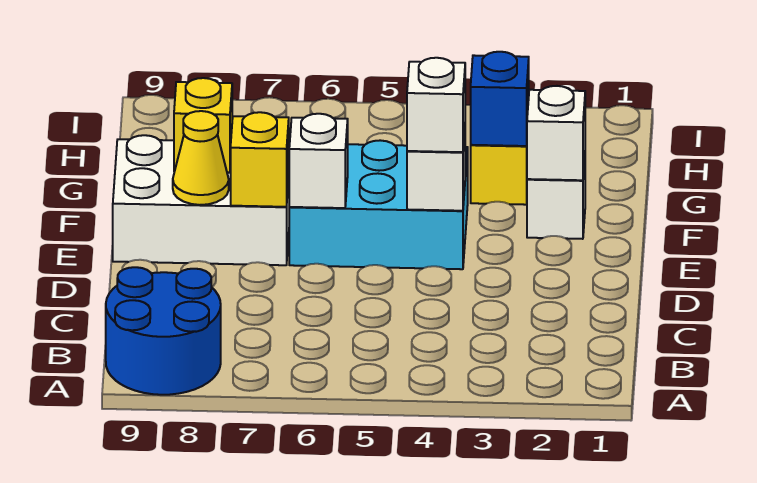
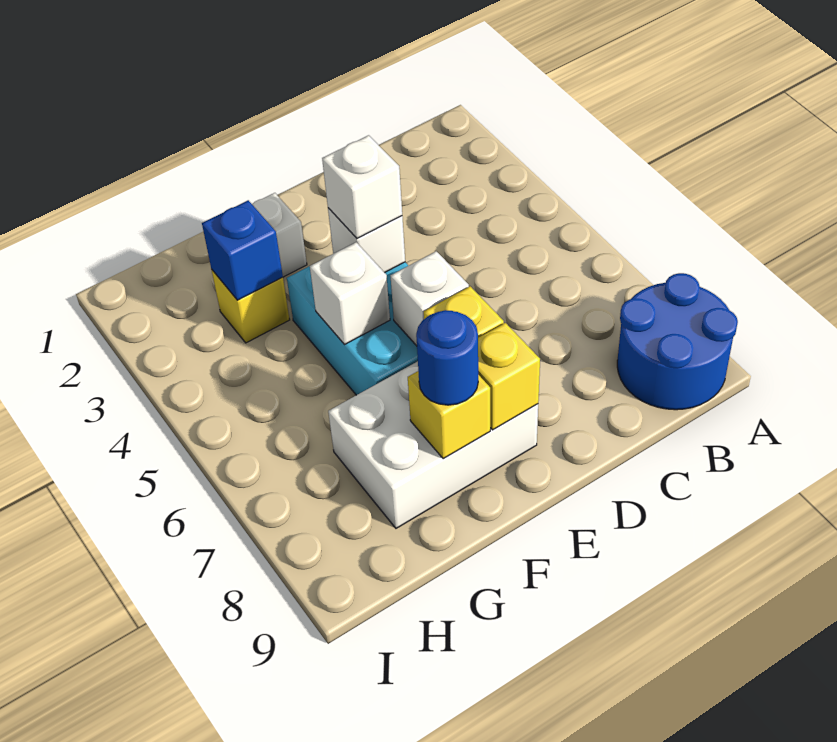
white 2x3 brick [113,135,290,265] -> white 2x3 brick turned to [328,361,538,528]
yellow 1x1 cone [173,111,229,205] -> yellow 1x1 brick [478,323,540,430]
white 1x1 brick [527,86,585,180] -> white 1x1 brick moved to [310,242,390,345]
none -> blue 1x1 round brick [416,310,478,405]

